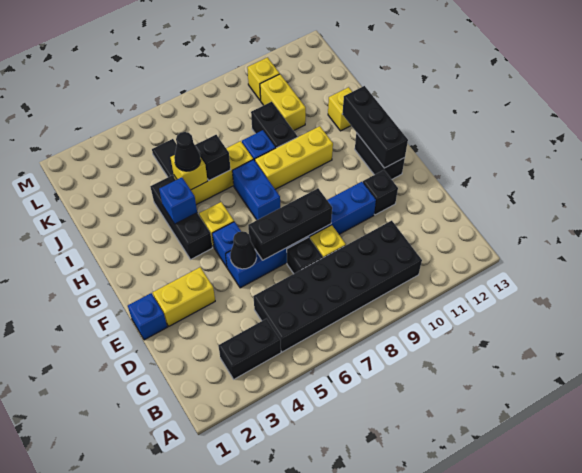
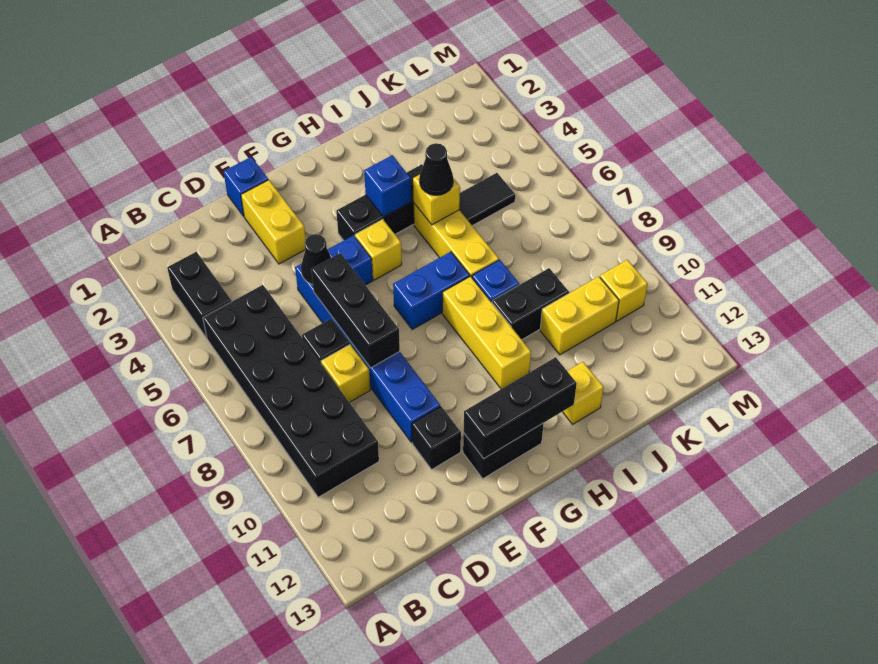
black 1x1 brick [195,135,231,180] -> none

